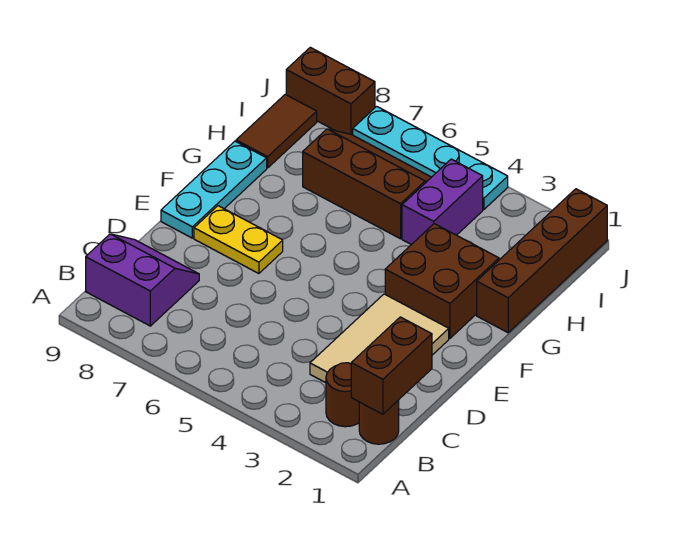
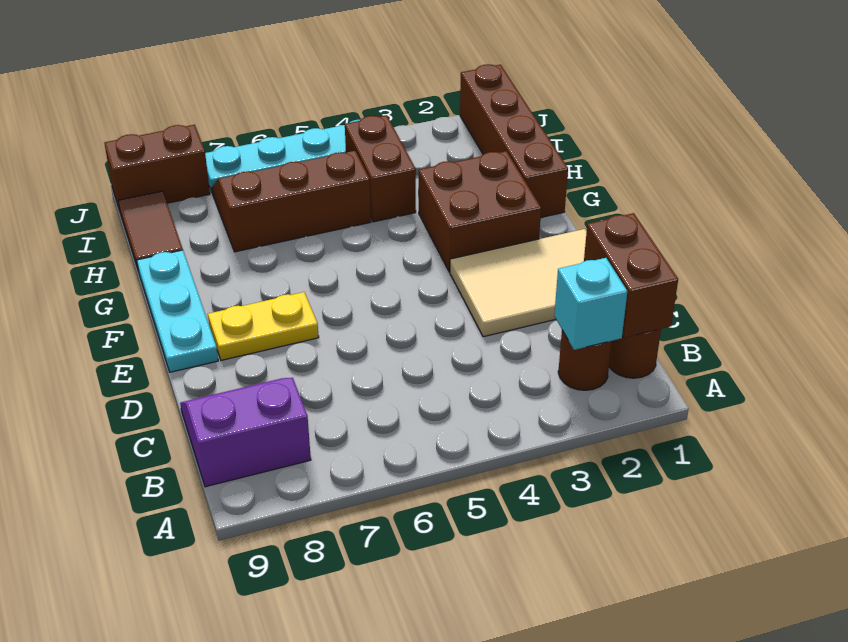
none -> cyan 1x1 brick [554,258,627,350]
tan 2x3 tile [310,294,449,383] -> tan 2x3 tile turned to [450,229,587,337]
purple 1x2 brick [402,159,483,245] -> brown 1x2 brick [345,115,416,222]

